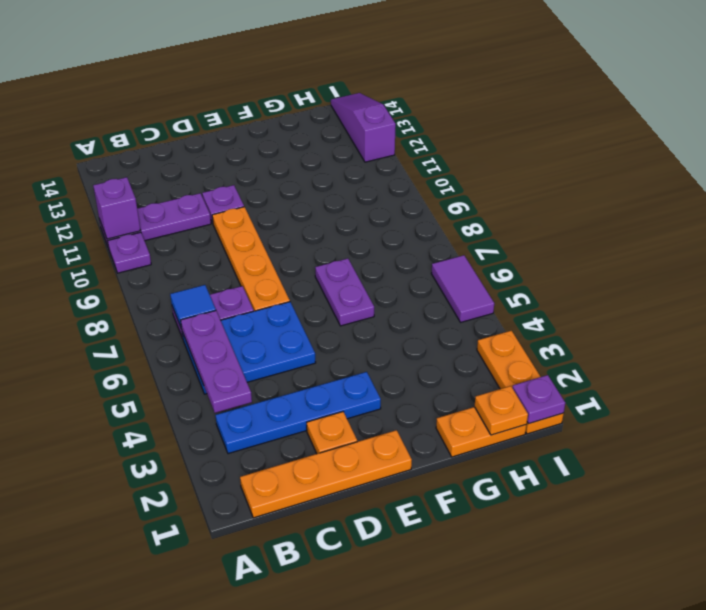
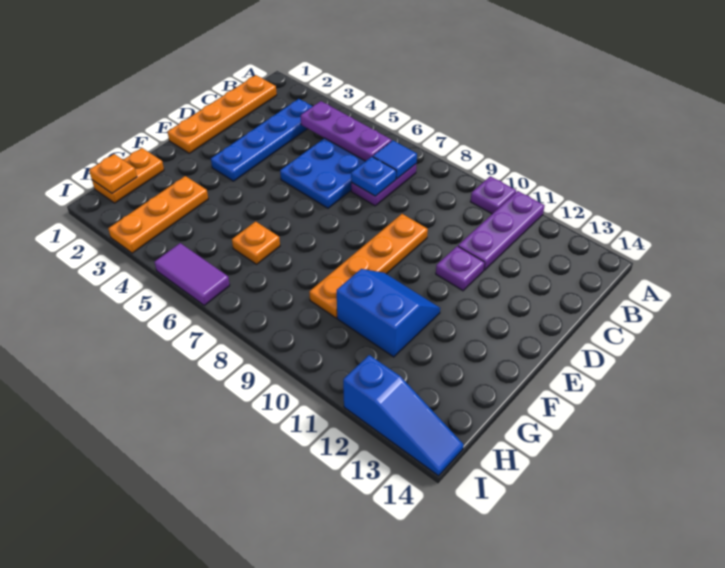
purple 1x1 brick [93,177,141,239] -> none
none -> blue 1x1 plate [351,157,396,196]
orange 1x1 plate [307,412,357,454] -> orange 1x1 plate moved to [232,222,280,264]
orange 1x4 plate [212,207,290,311] -> orange 1x4 plate turned to [309,214,428,318]
purple 1x2 plate [315,258,374,326] -> none
none -> blue 2x2 slope [337,269,440,357]
orange 1x3 plate [477,331,564,434] -> orange 1x3 plate turned to [108,176,208,253]
purple 1x1 plate [513,375,565,424] -> none
purple 1x3 slope [331,93,396,162] -> blue 1x3 slope [343,355,464,476]

